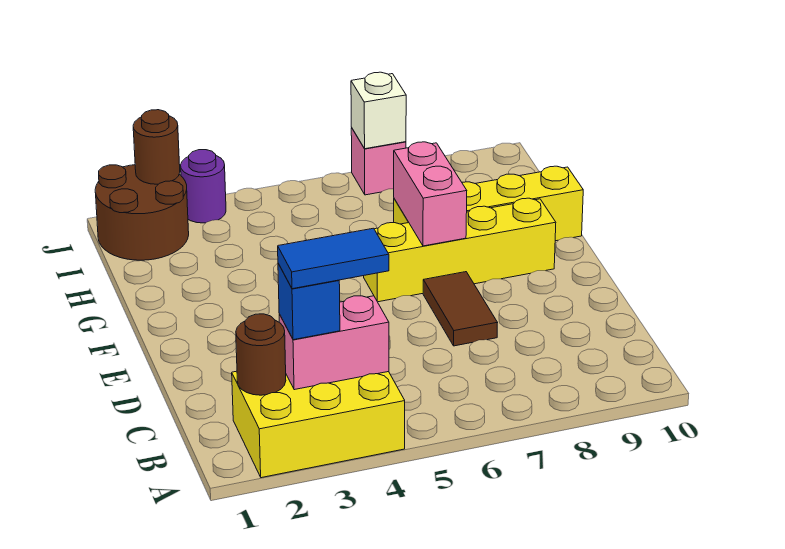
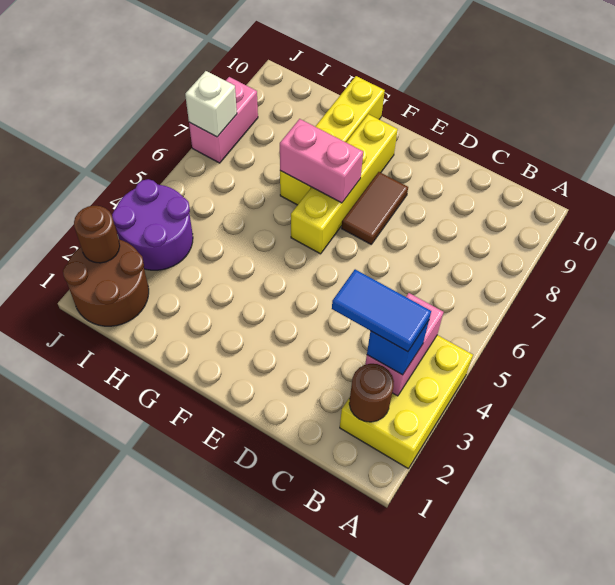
blue 1x2 tile [278,228,389,289] -> blue 1x2 tile turned to [332,269,431,352]
brown 1x2 tile [423,272,498,346] -> brown 1x2 tile turned to [342,172,408,244]
purple 1x1 round brick [181,150,226,223] -> purple 2x2 round brick [112,179,193,270]
pink 1x1 brick [351,128,406,195] -> pink 1x2 brick [189,77,258,163]

